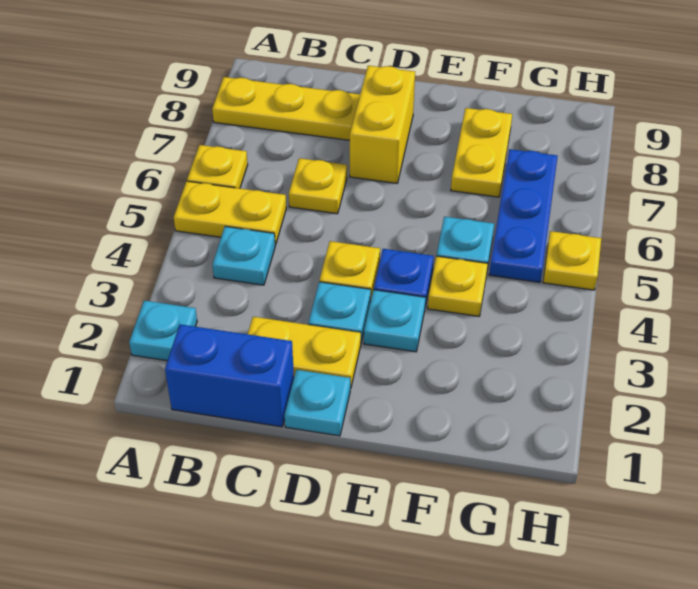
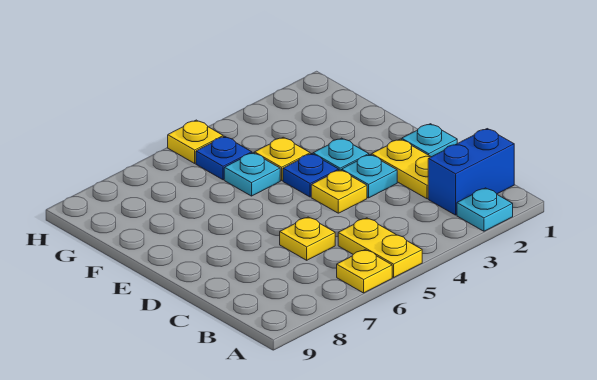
yellow 1x3 plate [212,77,360,140] -> none
blue 1x2 brick [165,324,294,427] -> blue 1x2 brick turned to [428,129,514,215]
cyan 1x1 plate [212,226,275,285] -> none
yellow 1x2 brick [350,66,415,183] -> none
yellow 1x2 plate [451,108,512,197] -> none
blue 1x3 plate [489,149,558,282] -> blue 1x1 plate [196,136,252,180]

